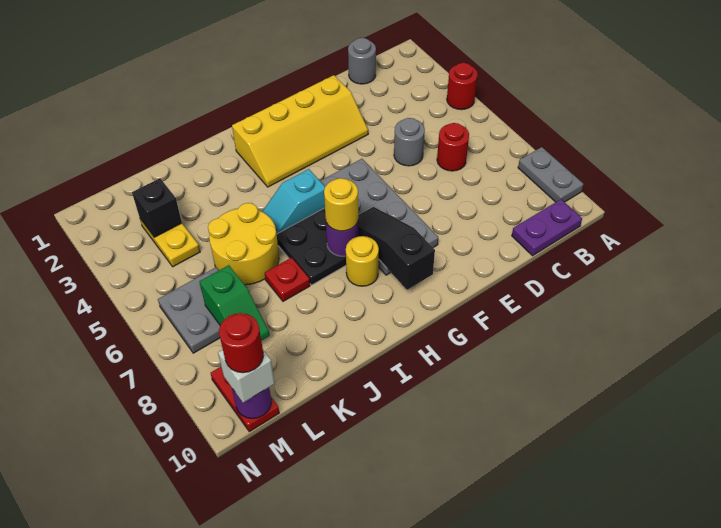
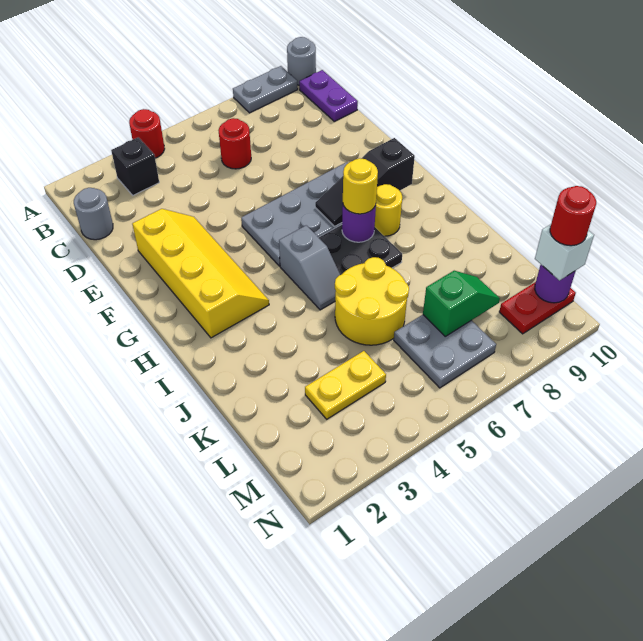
grey 1x1 round brick [394,118,425,166] -> grey 1x1 round brick moved to [287,37,316,85]
cyan 1x2 slope [262,169,325,234] -> grey 1x2 slope [279,225,340,310]
red 1x1 plate [265,258,310,301] -> none
black 1x1 brick [132,178,182,237] -> black 1x1 brick moved to [111,137,159,195]

